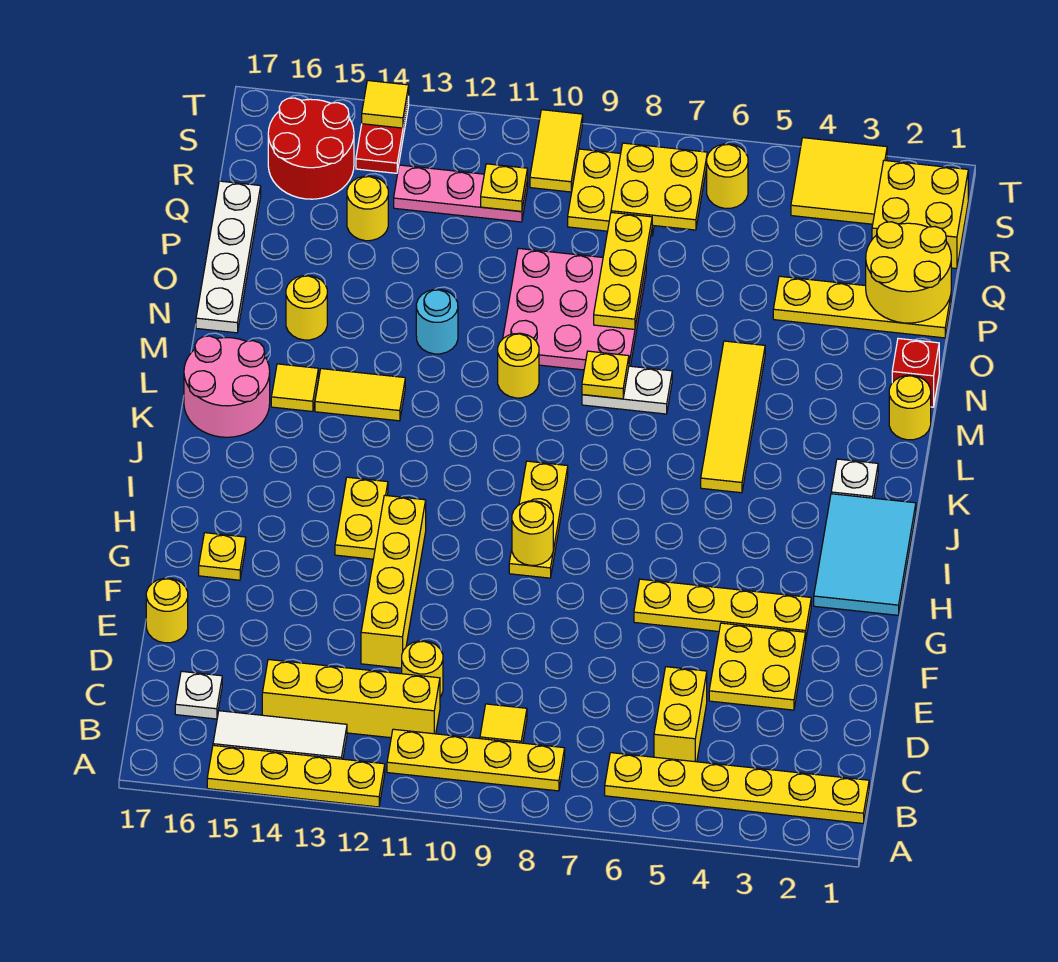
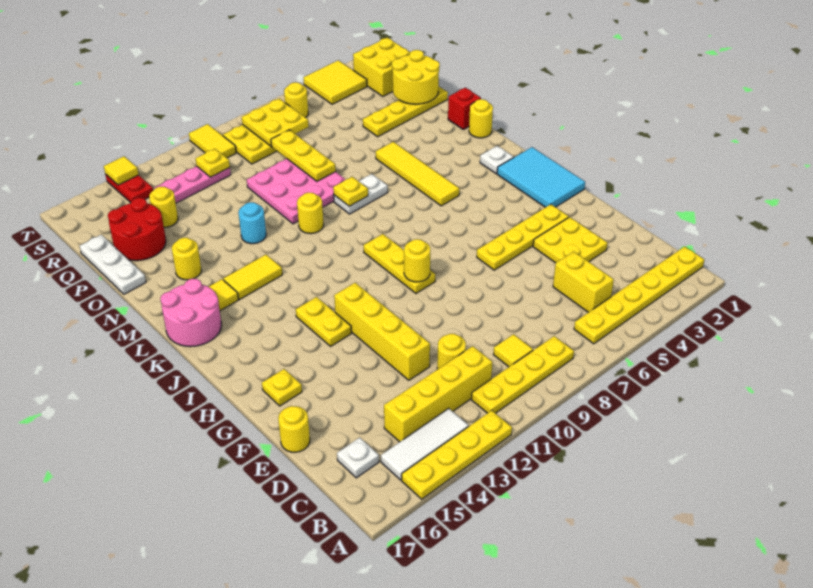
white 1x4 plate [196,181,261,333] -> white 1x3 plate [80,235,146,294]
red 2x2 round brick [268,98,354,199] -> red 2x2 round brick moved to [108,198,166,261]

